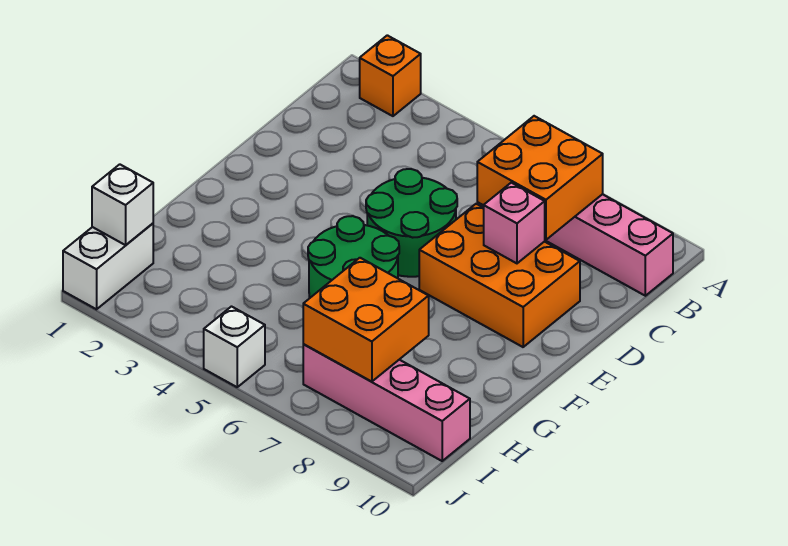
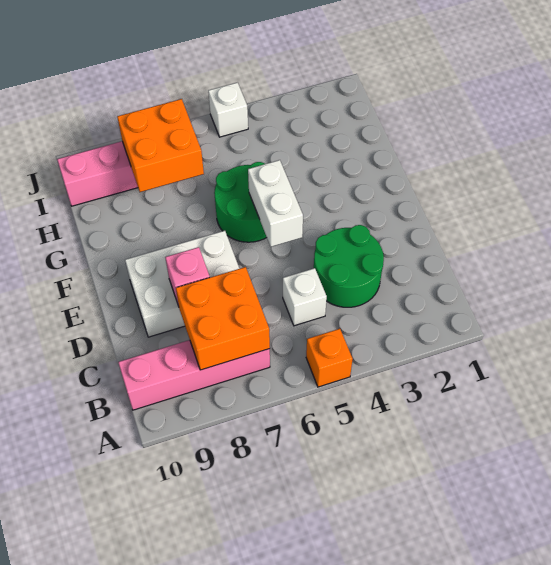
orange 1x1 brick [360,35,421,116] -> orange 1x1 brick moved to [306,329,353,387]
green 2x2 round brick [366,169,457,277] -> green 2x2 round brick moved to [314,225,384,307]
orange 2x3 brick [419,204,580,347] -> white 2x3 brick [125,231,239,337]
white 1x2 brick [63,223,153,309] -> white 1x2 brick moved to [248,160,303,247]
white 1x1 brick [92,164,153,245] -> white 1x1 brick moved to [283,268,327,326]

